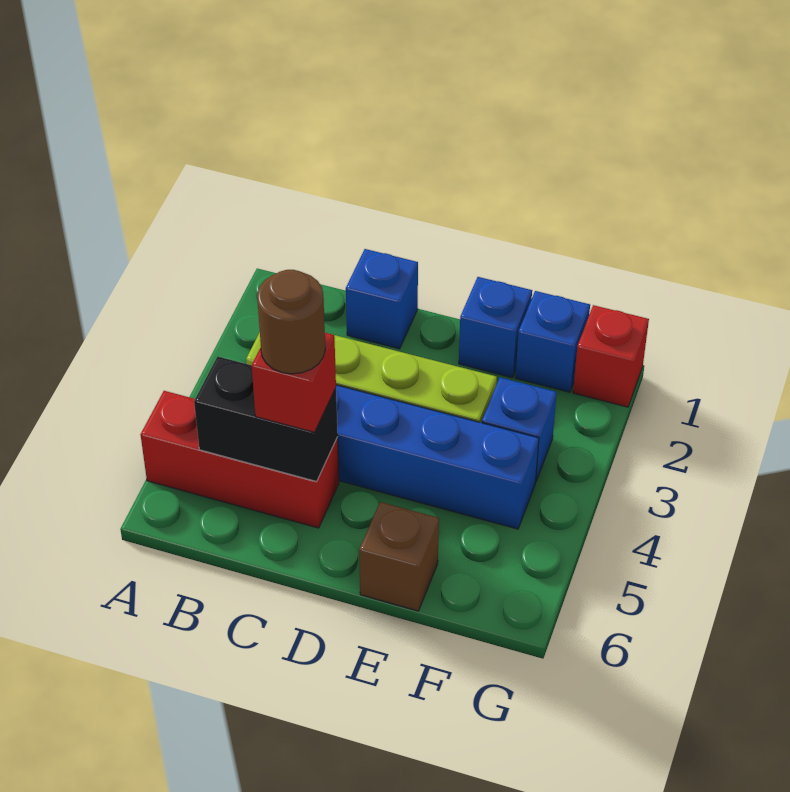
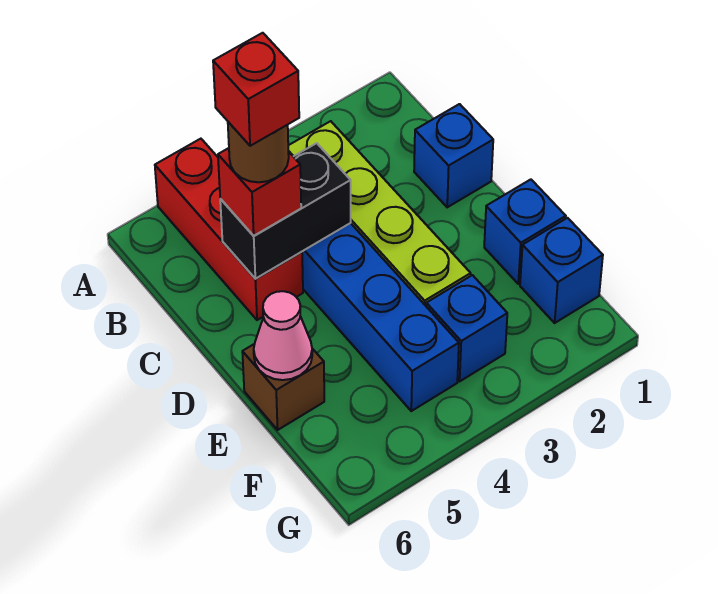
black 1x2 brick [194,356,338,481] -> black 1x2 brick turned to [220,143,351,279]
none -> pink 1x1 cone [254,291,312,380]
red 1x1 brick [573,305,649,407] -> red 1x1 brick moved to [213,33,299,146]

